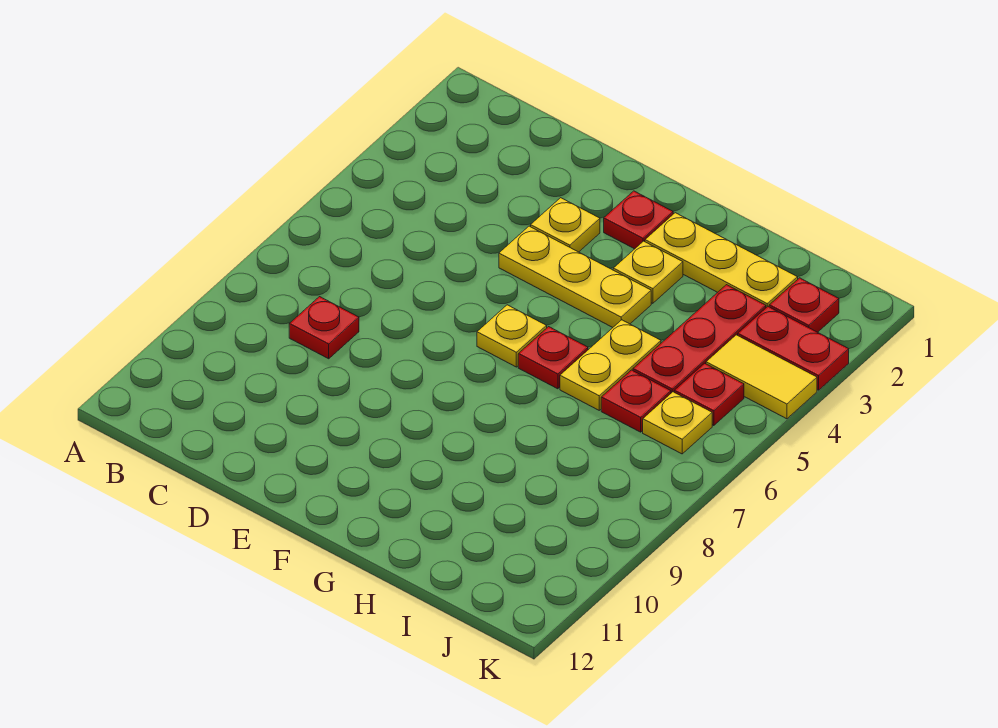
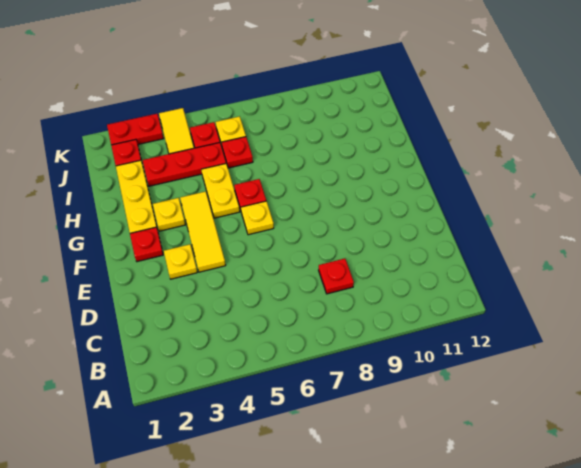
yellow 1x3 plate [499,226,651,327] -> yellow 1x3 tile [180,191,226,272]
yellow 1x2 plate [560,320,661,410] -> yellow 1x2 plate turned to [201,163,240,218]
red 1x2 plate [738,307,849,390] -> red 1x2 plate turned to [107,114,164,145]

